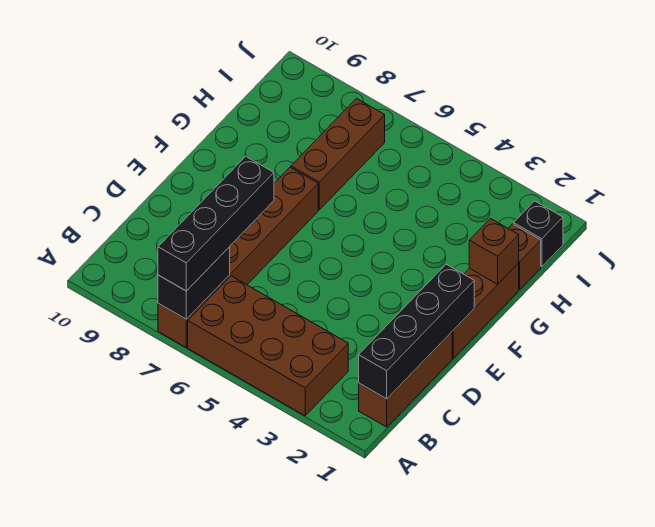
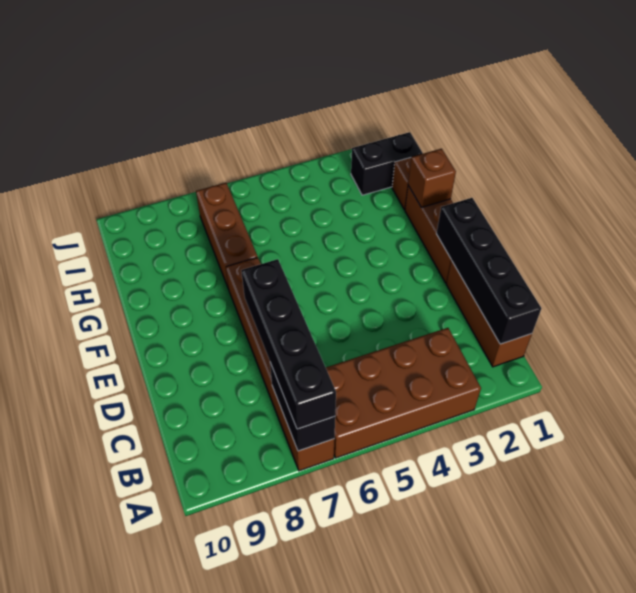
black 1x1 brick [514,201,563,267] -> black 1x2 brick [351,132,423,195]

